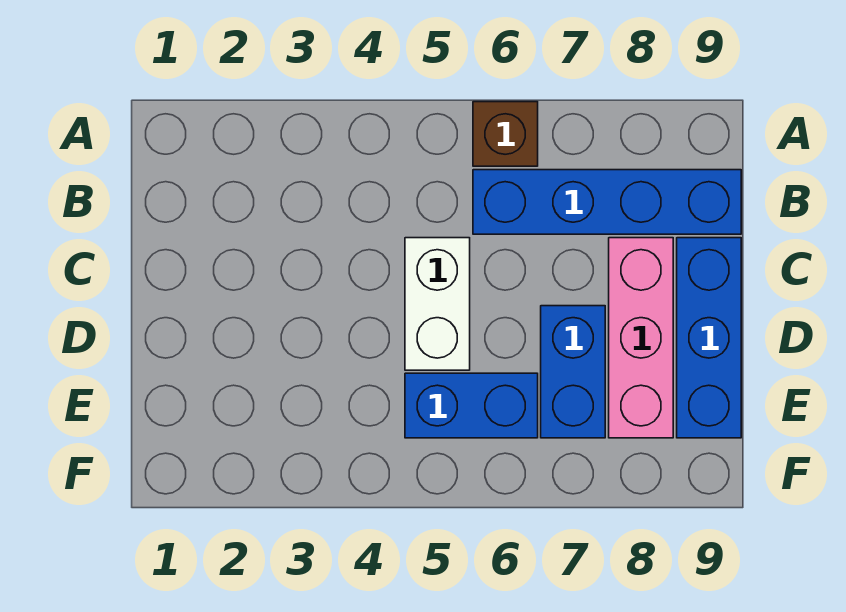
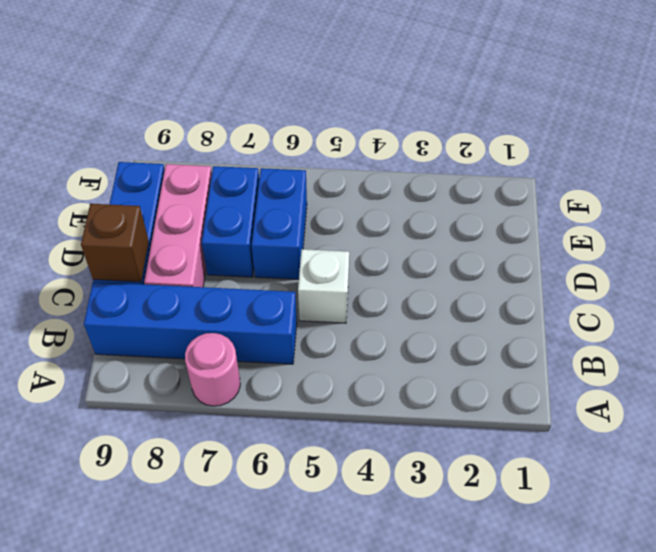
brown 1x1 brick [473,102,538,166] -> brown 1x1 brick moved to [81,204,149,282]
none -> pink 1x1 round brick [185,333,240,406]
white 1x2 brick [405,238,470,370] -> white 1x1 brick [298,249,349,323]
blue 1x2 brick [405,373,538,438] -> blue 1x2 brick turned to [252,168,307,279]

